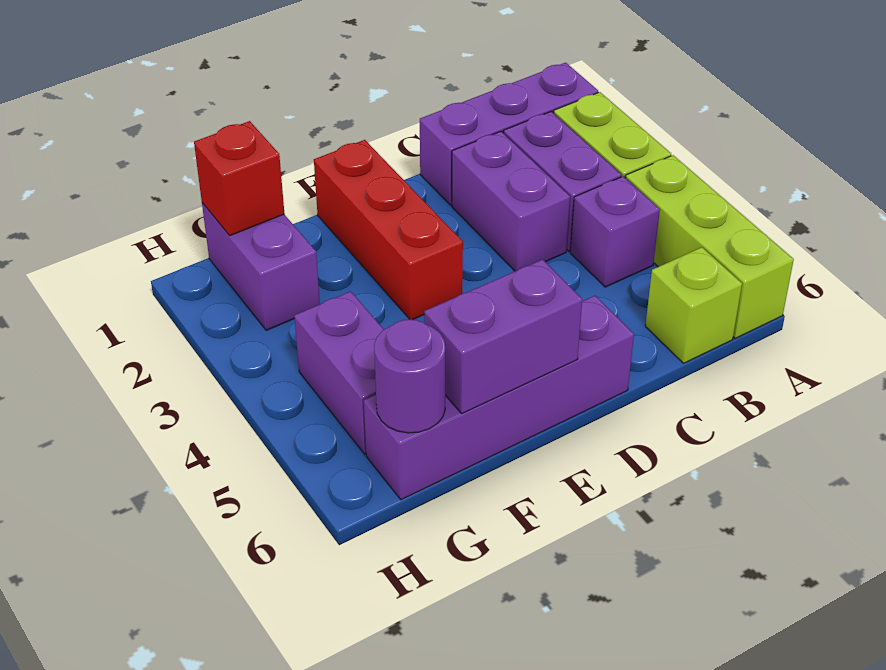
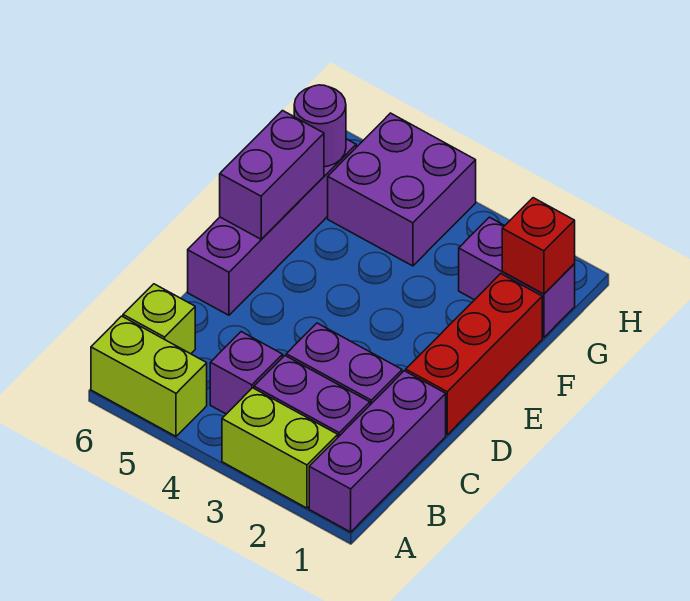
lime 1x3 brick [625,155,794,339] -> lime 1x2 brick [91,316,207,436]
red 1x3 brick [314,140,463,320] -> red 1x3 brick turned to [406,274,542,435]
purple 1x2 brick [294,291,384,454] -> purple 2x2 brick [328,113,476,266]

